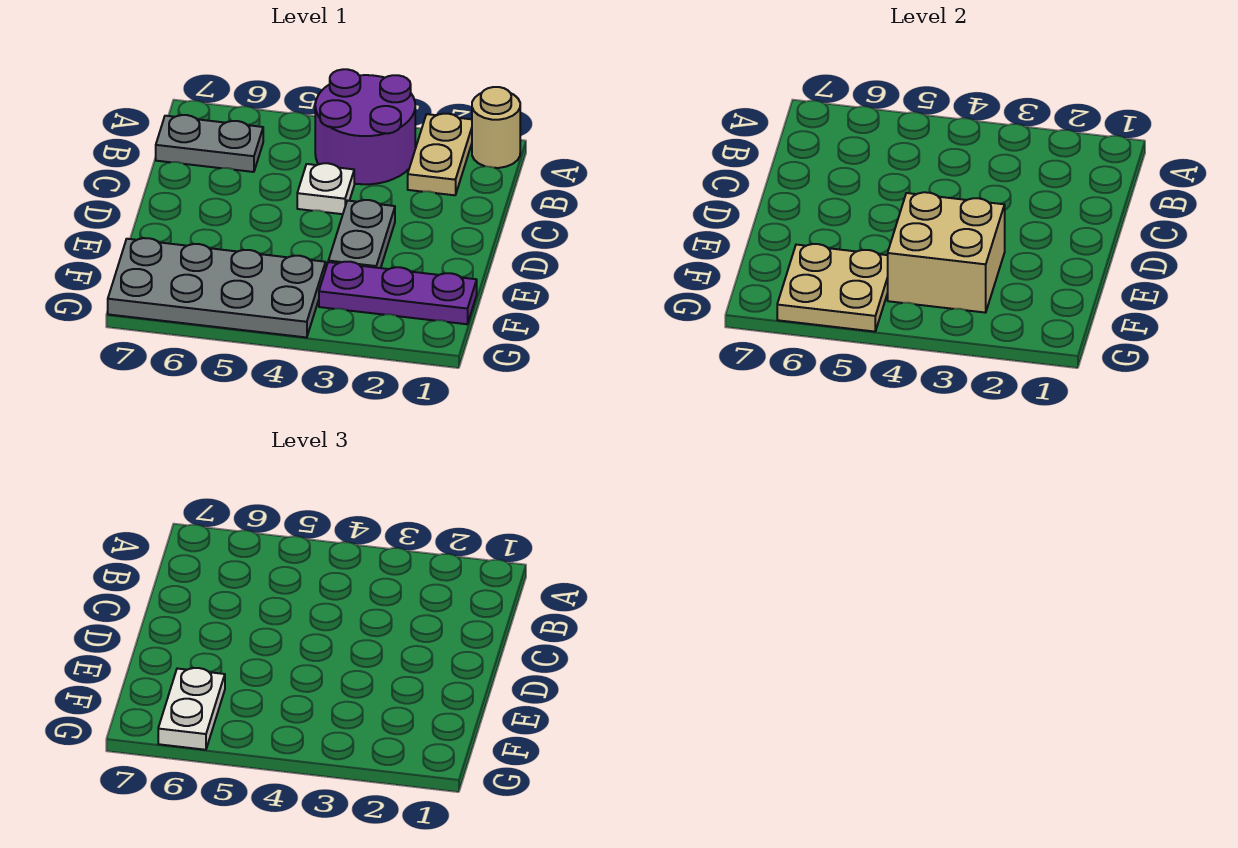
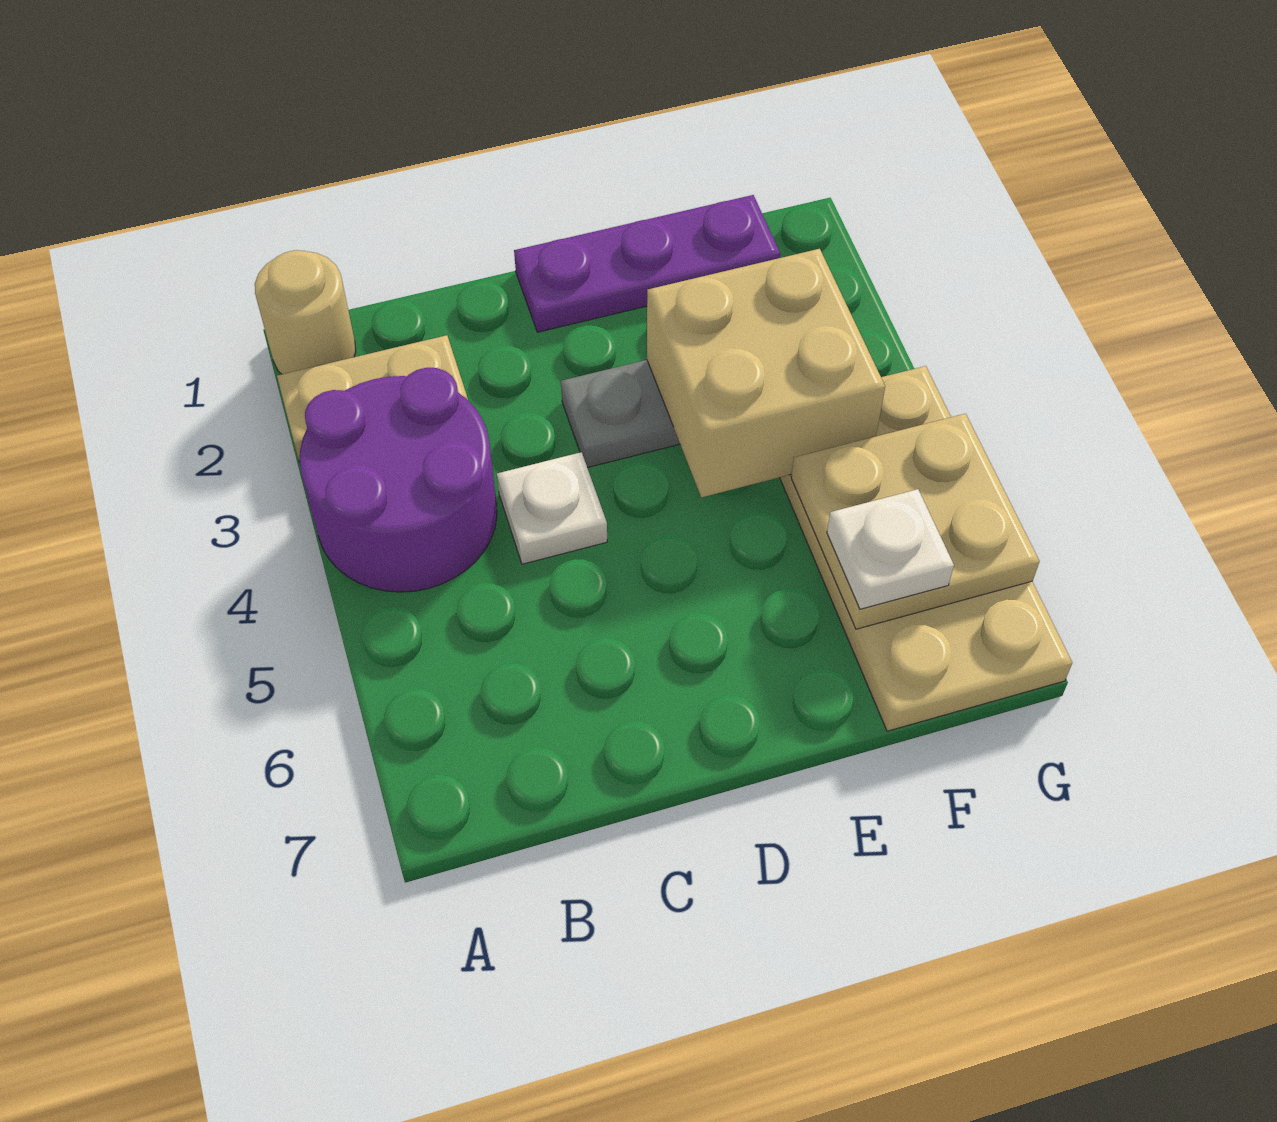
grey 1x2 plate [156,115,263,172] -> none
purple 1x3 plate [319,262,477,324] -> purple 1x3 plate turned to [514,195,780,332]
grey 2x4 plate [108,238,326,337] -> tan 2x4 plate [780,366,1072,731]
white 1x2 plate [158,668,225,750] -> white 1x1 plate [827,489,954,609]

